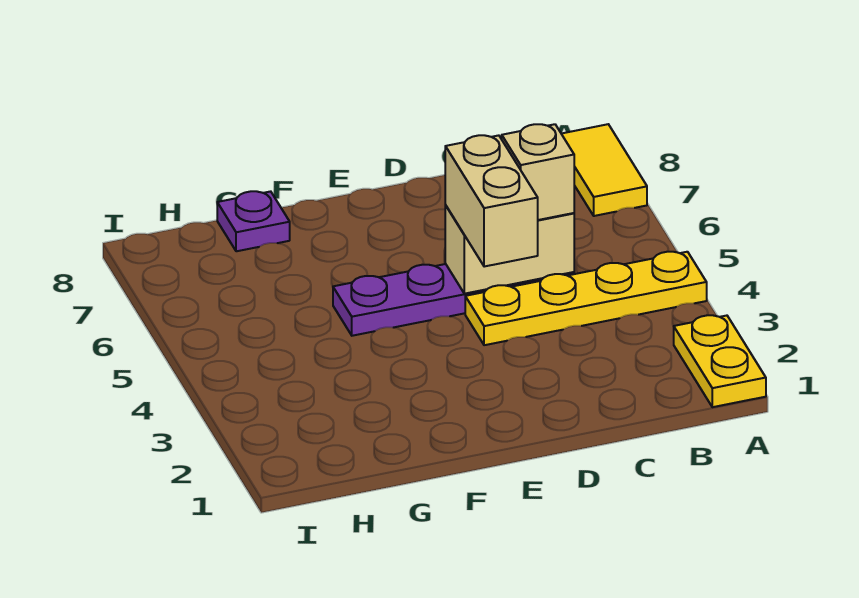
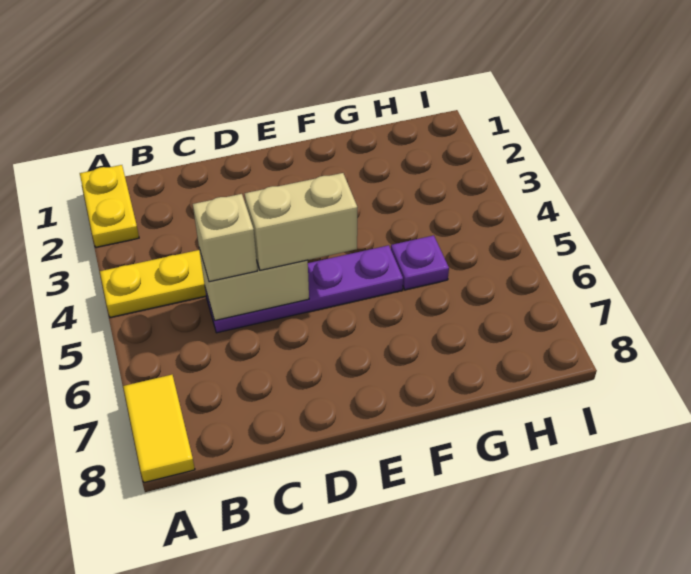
tan 1x2 brick [445,135,538,267] -> tan 1x2 brick turned to [245,173,358,270]
purple 1x1 plate [217,191,290,251] -> purple 1x1 plate moved to [391,235,449,290]

